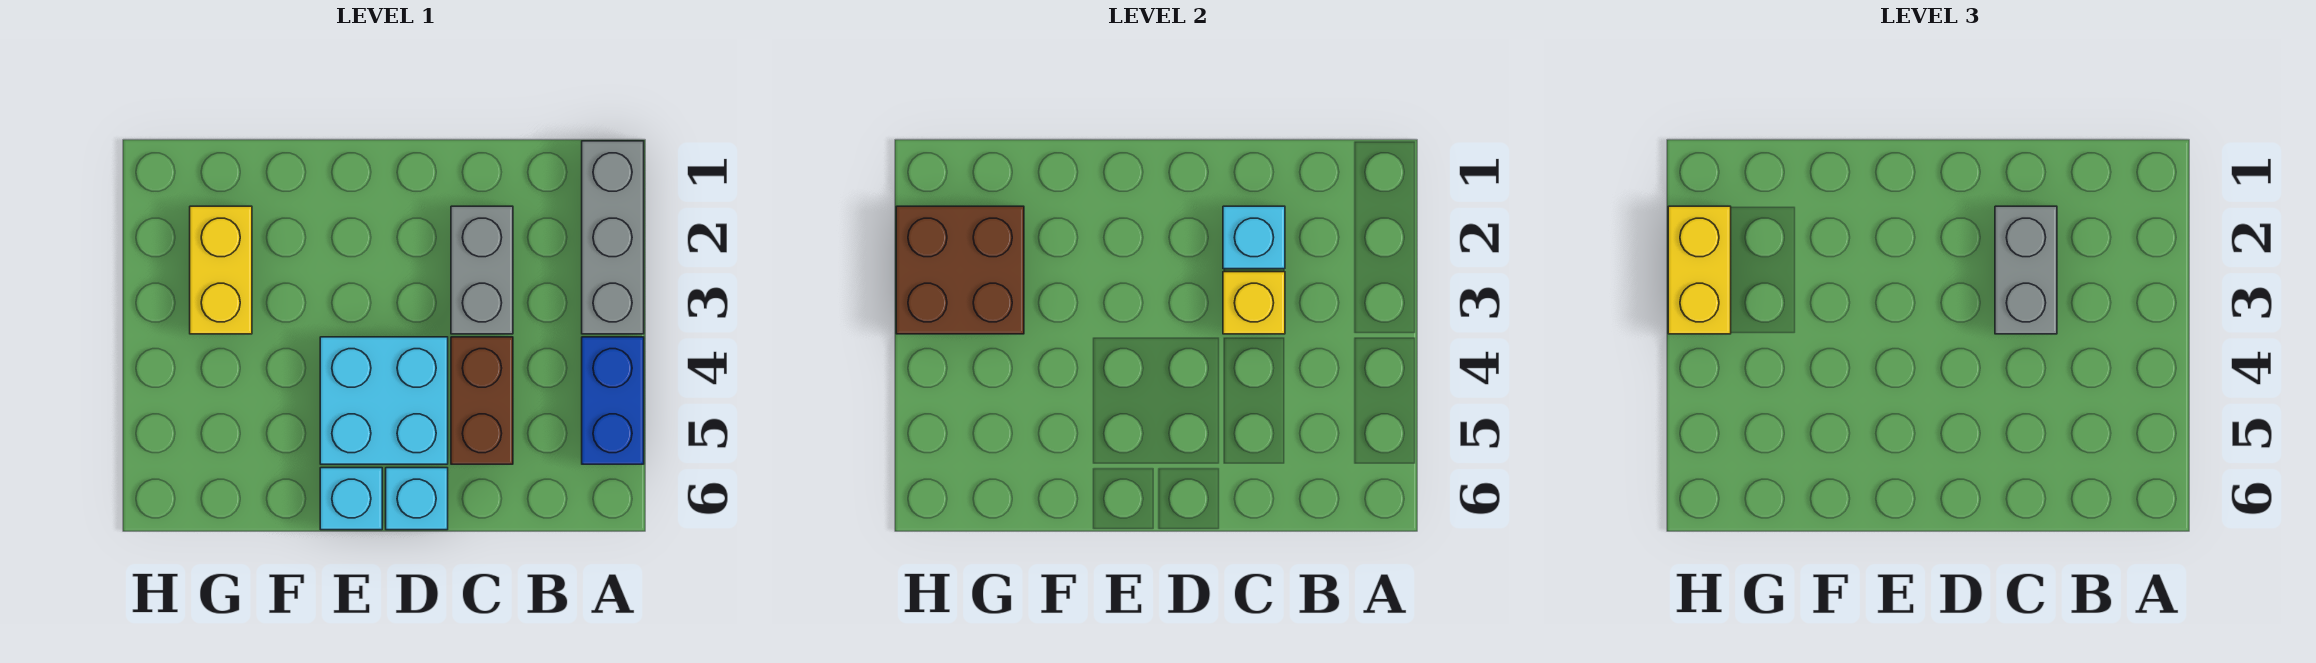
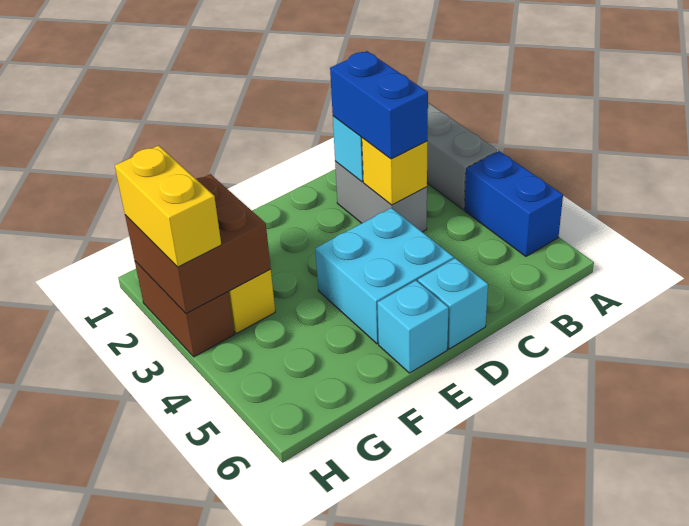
grey 1x2 brick [1995,206,2057,334] -> blue 1x2 brick [330,51,428,159]
brown 1x2 brick [451,337,513,464] -> brown 1x2 brick moved to [135,261,234,357]

